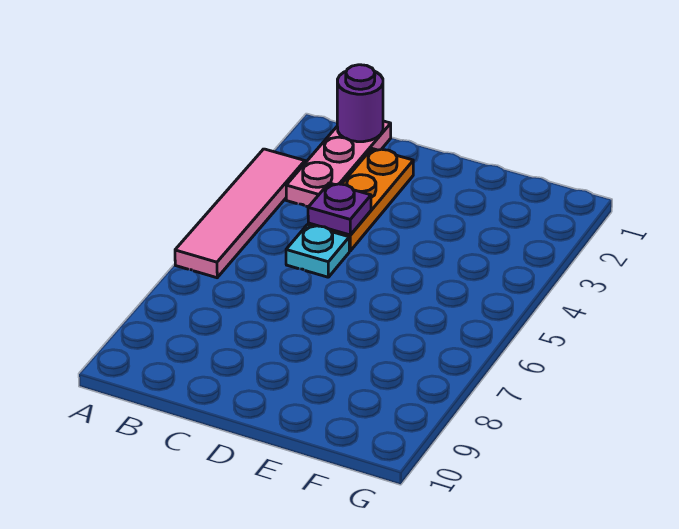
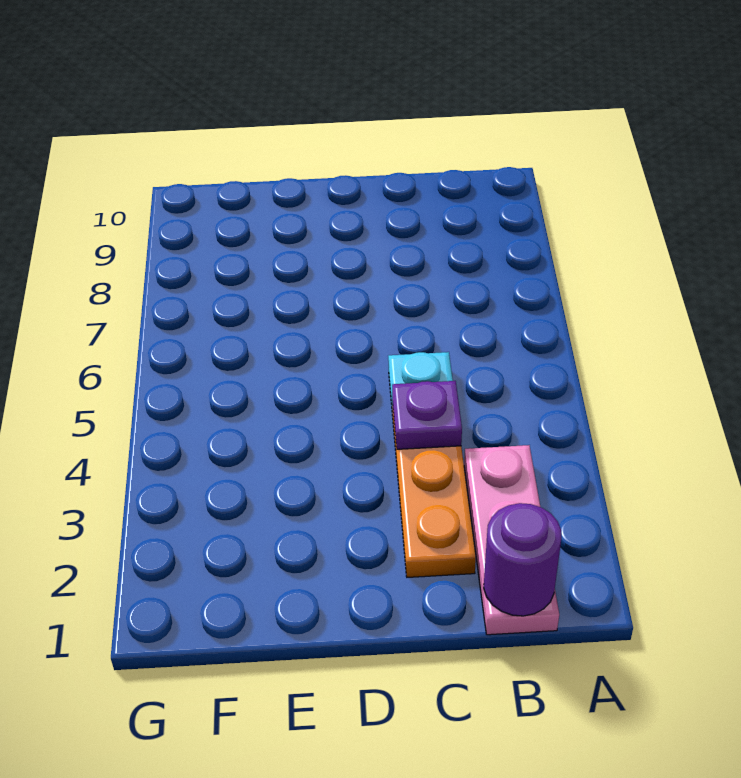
pink 1x4 tile [175,149,305,278] -> none

